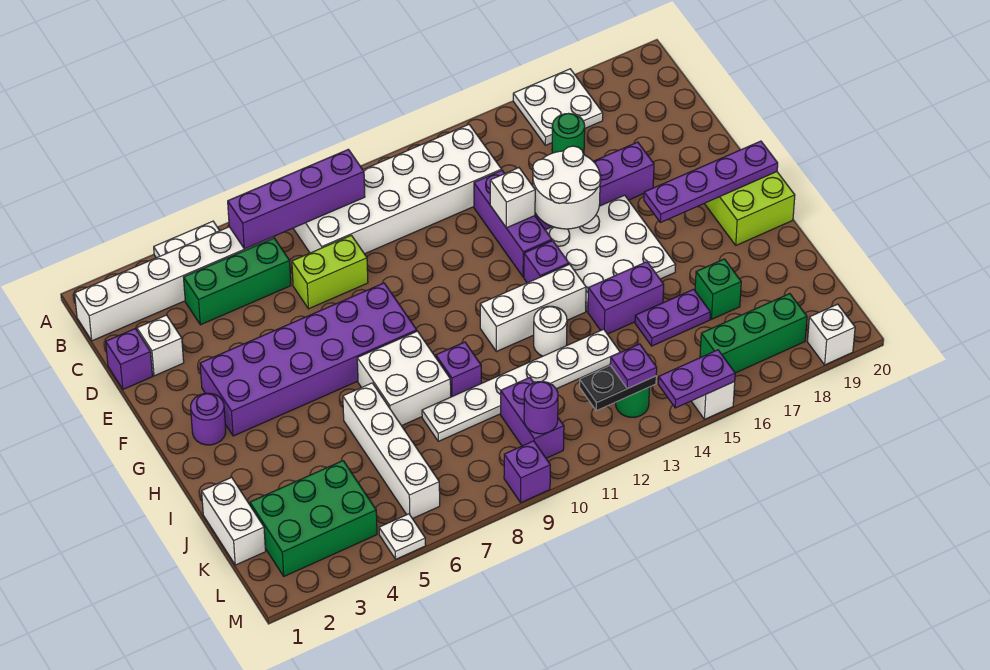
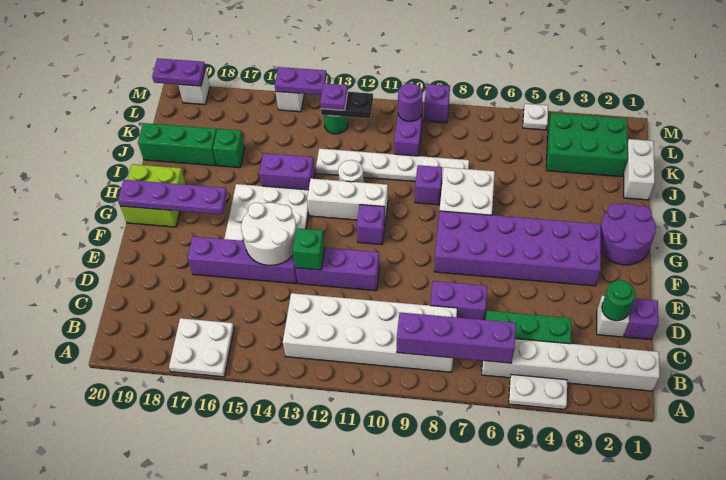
green 1x1 round brick [552,113,585,154] -> green 1x1 round brick moved to [602,280,635,321]
lime 1x2 brick [292,235,368,309] -> purple 1x2 brick [430,281,487,320]
purple 1x3 brick [474,171,552,277] -> purple 1x3 brick turned to [295,248,380,291]
white 1x1 brick [490,168,535,228] -> green 1x1 brick [293,228,325,270]
purple 1x1 round brick [191,393,226,445] -> purple 2x2 round brick [601,204,656,265]
purple 1x1 brick [524,241,569,283] -> purple 1x1 brick moved to [357,205,385,245]
white 1x4 brick [343,383,440,519] -> none
purple 1x2 plate [635,289,710,346] -> purple 1x2 plate moved to [152,58,206,86]
green 1x3 brick [700,294,807,373] -> green 1x3 brick moved to [138,123,217,166]

